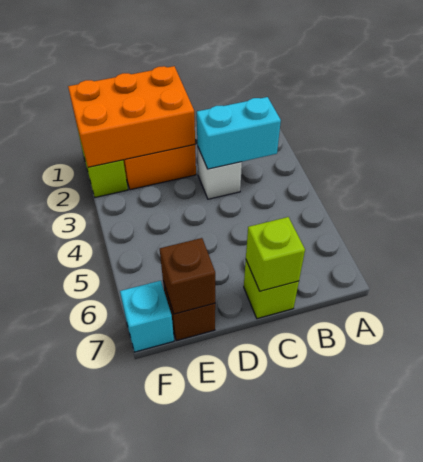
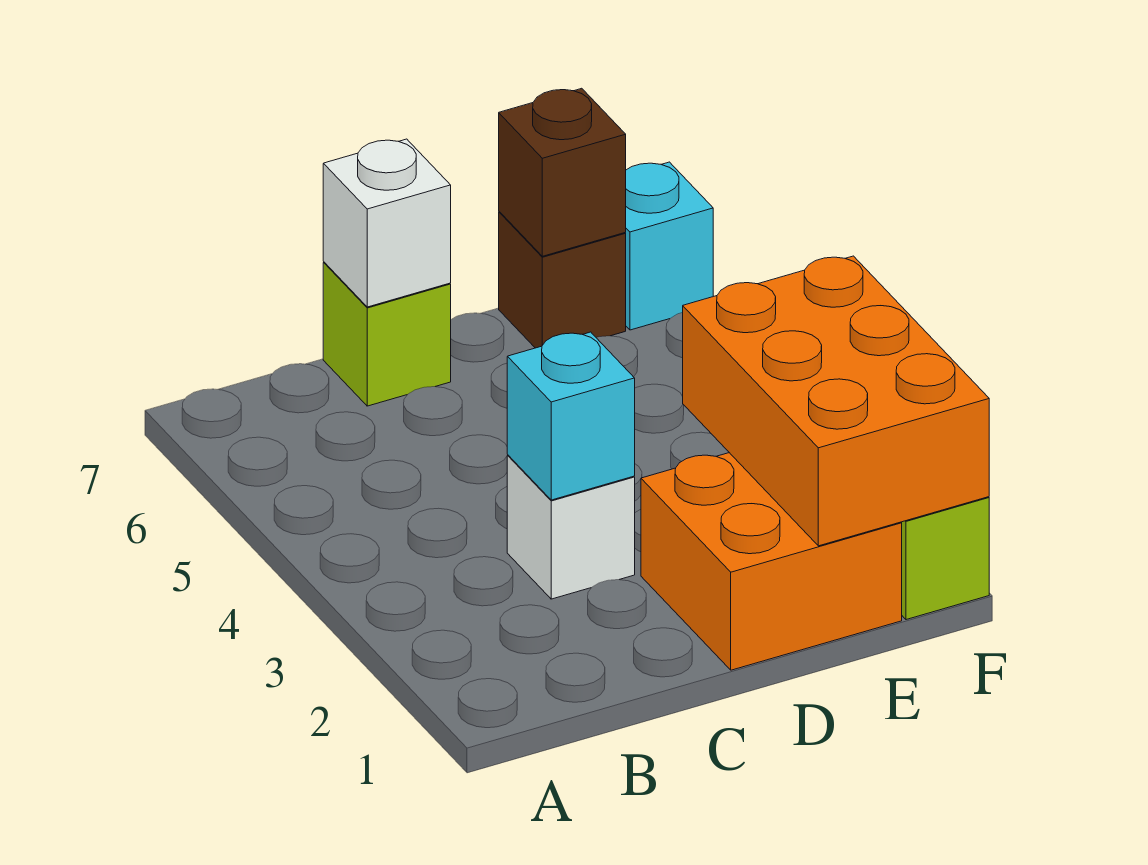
cyan 1x2 brick [197,97,281,169] -> cyan 1x1 brick [507,332,635,500]
lime 1x1 brick [246,217,305,291] -> white 1x1 brick [323,139,451,307]
orange 2x3 brick [68,66,195,167] -> orange 2x3 brick turned to [683,256,989,546]

